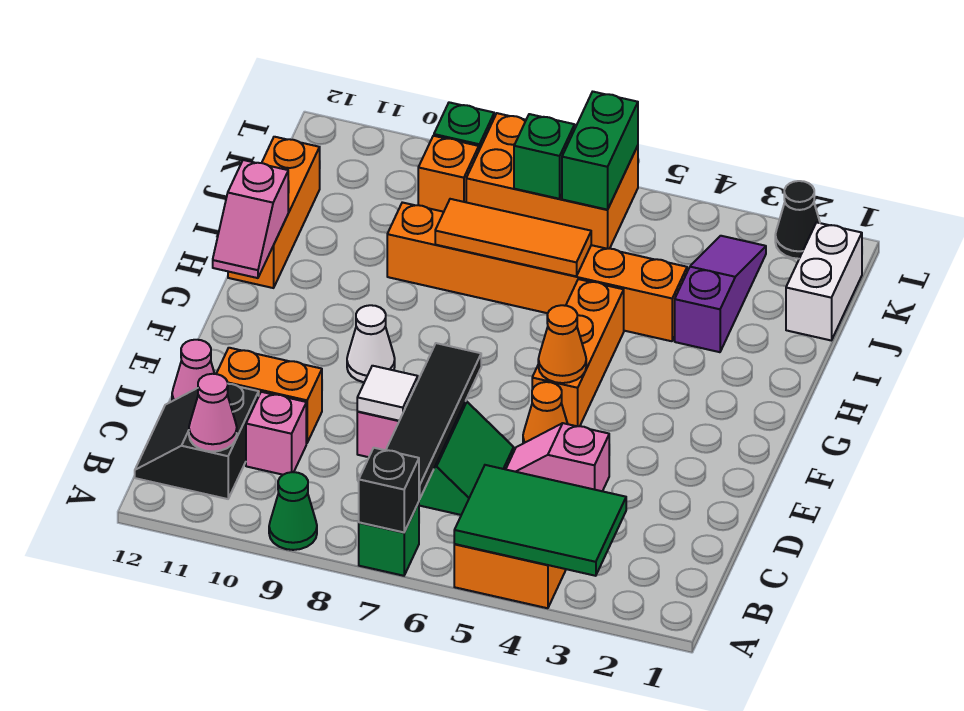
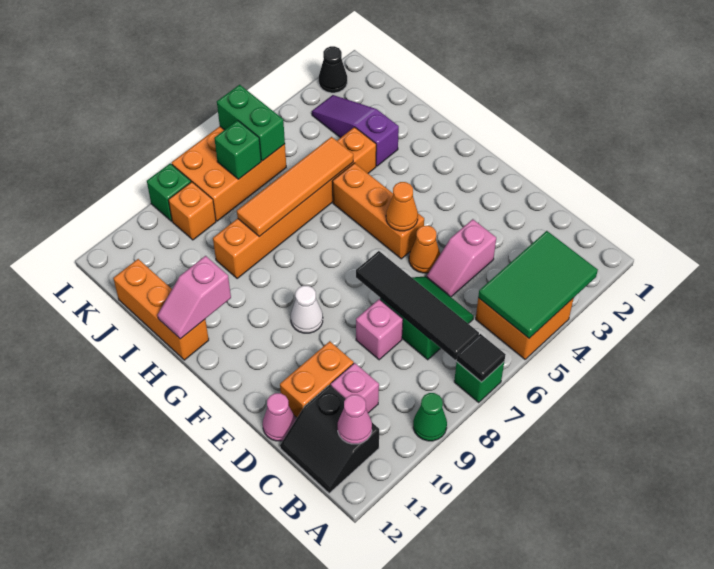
black 1x1 brick [359,448,419,532] -> black 1x1 tile [457,334,506,382]
white 1x1 tile [357,366,418,421] -> none
pink 1x2 slope [213,160,288,278] -> pink 1x2 slope turned to [158,256,231,339]
orange 1x3 tile [435,199,591,276] -> orange 1x4 tile [237,137,353,237]
white 1x2 brick [786,222,862,340] -> none

